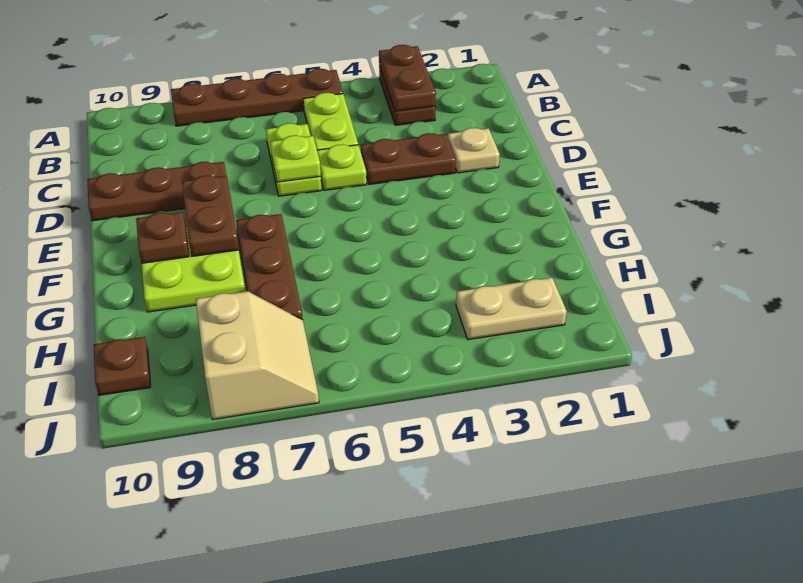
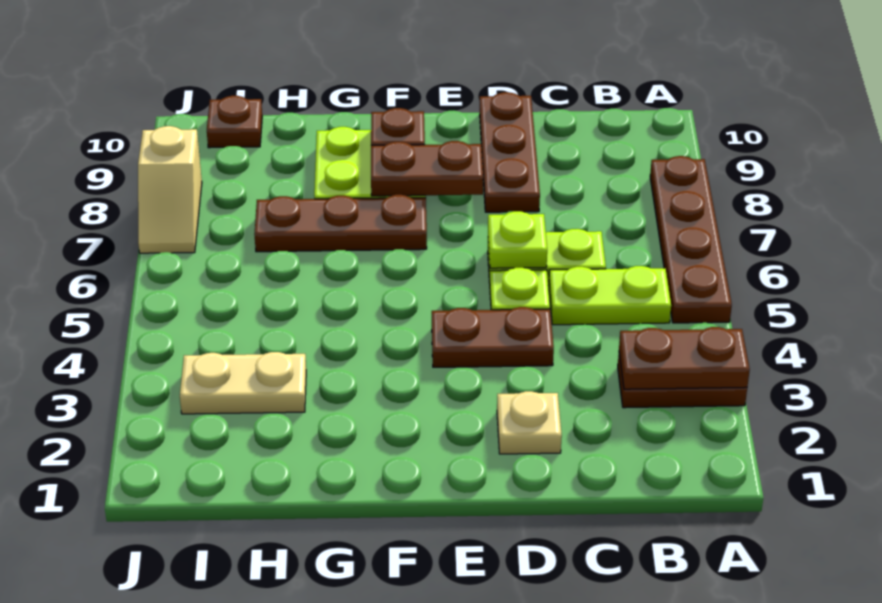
brown 1x2 plate [361,133,456,184] -> brown 1x2 plate turned to [432,307,554,367]
tan 1x2 plate [456,278,567,340] -> tan 1x2 plate turned to [180,352,306,414]
tan 2x2 slope [196,291,319,419] -> tan 1x2 slope [138,126,202,253]

